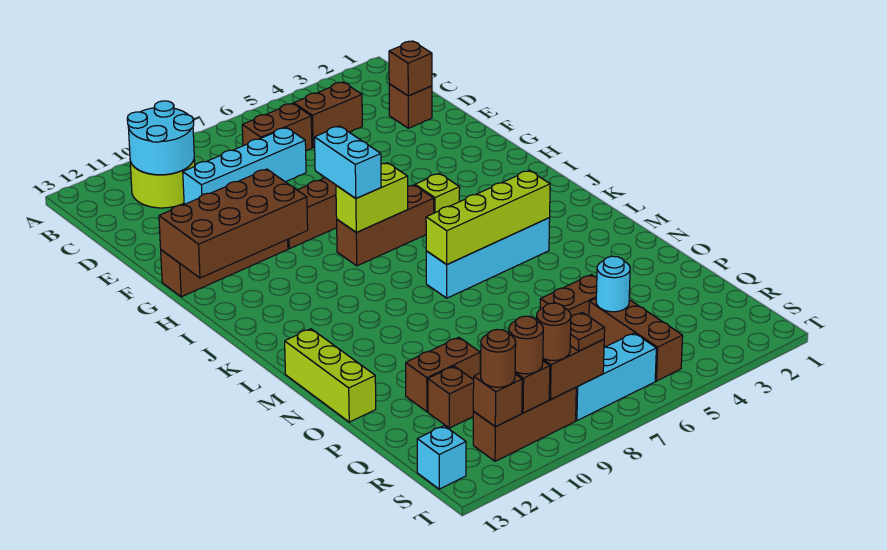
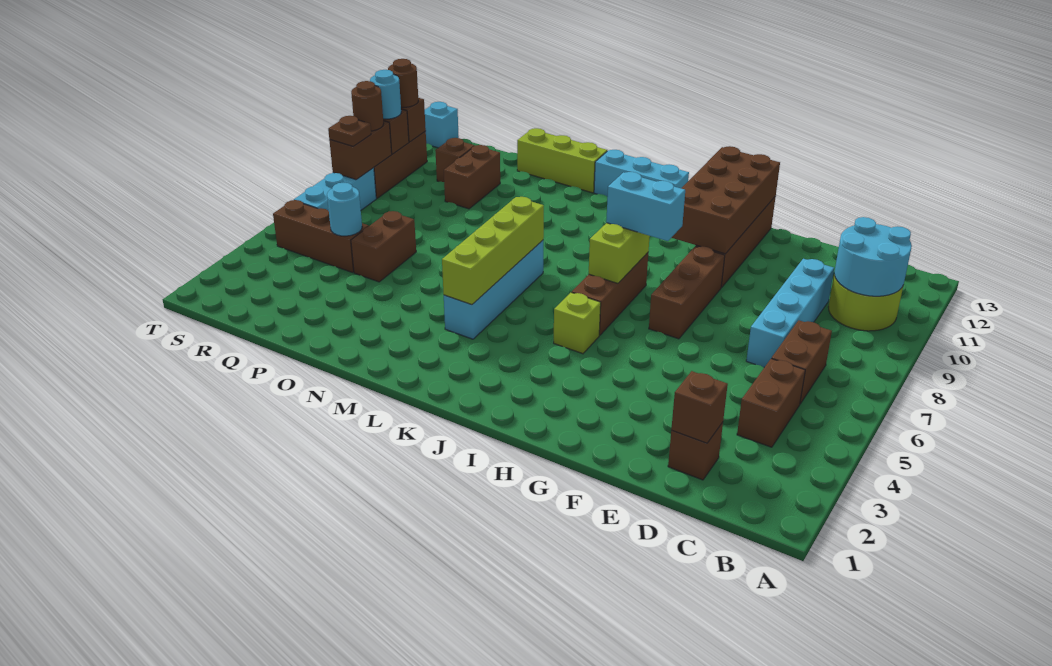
none -> cyan 1x3 brick [594,150,689,197]
brown 1x1 round brick [509,316,543,374] -> cyan 1x1 round brick [370,70,401,119]

